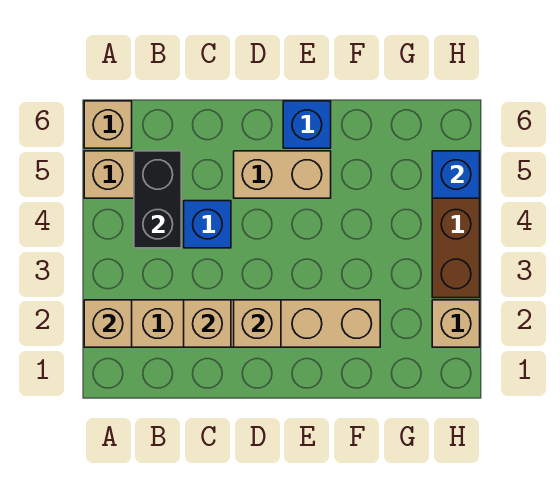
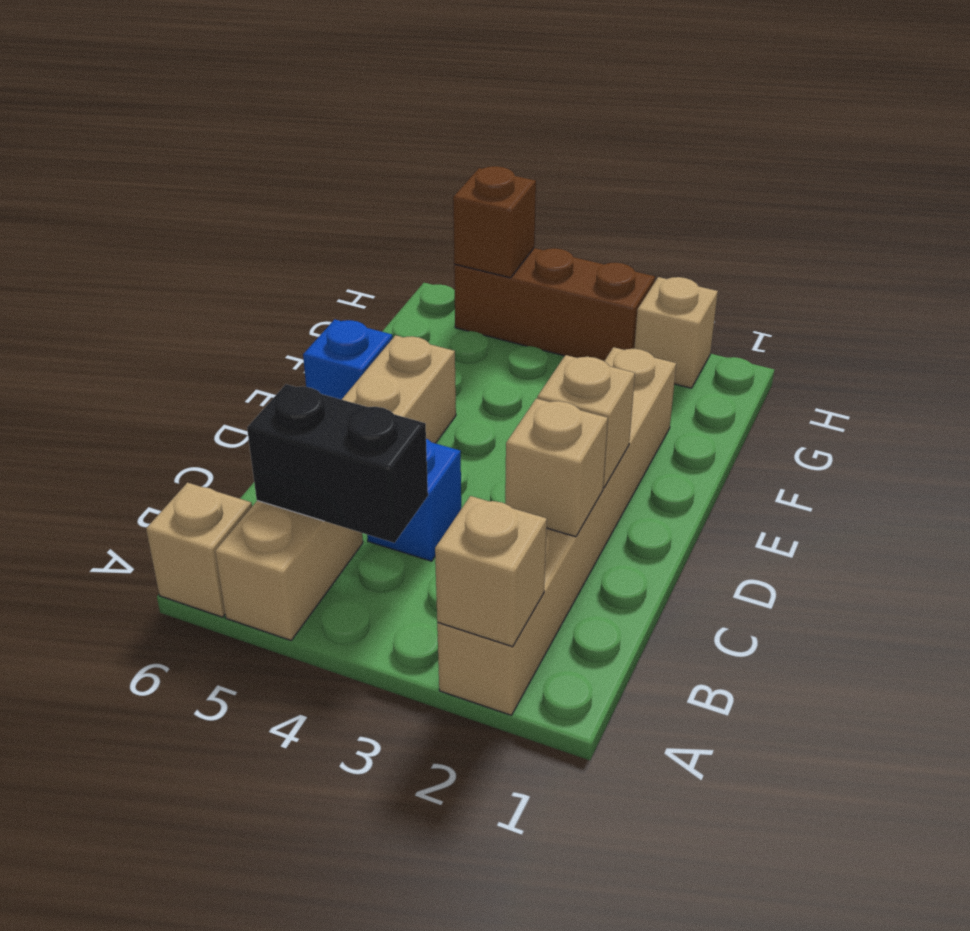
blue 1x1 brick [432,151,480,198] -> brown 1x1 brick [453,166,536,278]

